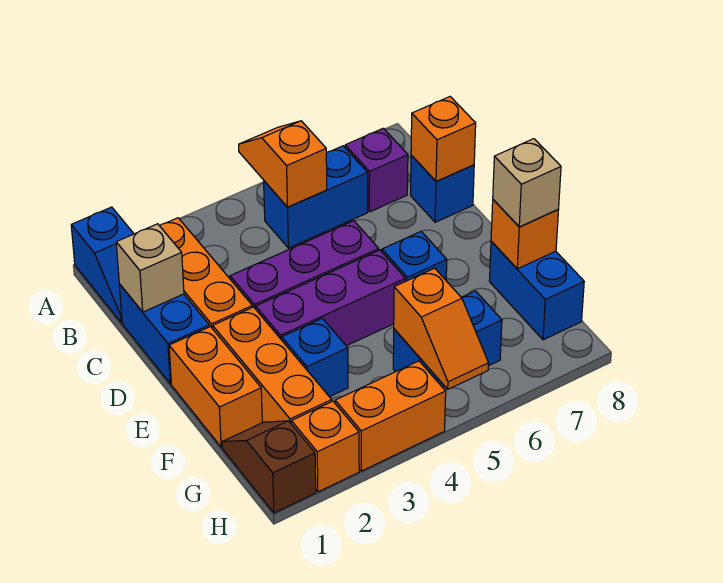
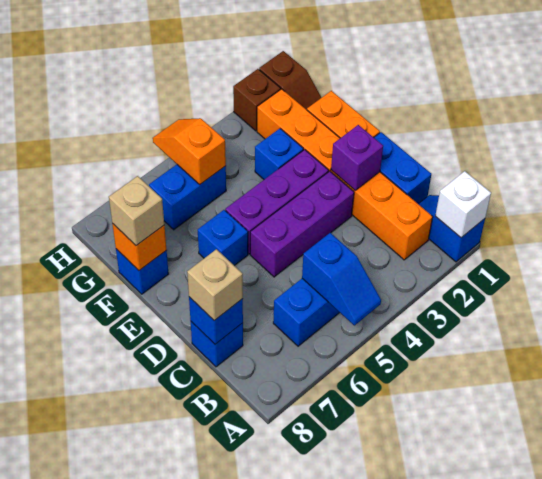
none -> white 1x1 brick [435,171,491,238]
orange 1x2 slope [239,121,327,207] -> blue 1x2 slope [302,233,381,325]
purple 1x1 brick [345,128,408,212] -> purple 1x1 brick moved to [331,125,383,190]
tan 1x1 brick [116,224,184,312] -> tan 1x1 brick moved to [187,249,243,321]
orange 1x1 brick [411,97,476,181] -> blue 1x1 brick [189,297,243,344]
blue 1x2 brick [489,241,584,340] -> blue 1x1 brick [116,249,169,294]
orange 1x1 brick [291,401,359,492] -> brown 1x1 brick [233,69,281,131]
orange 1x2 brick [335,361,446,471] -> none

